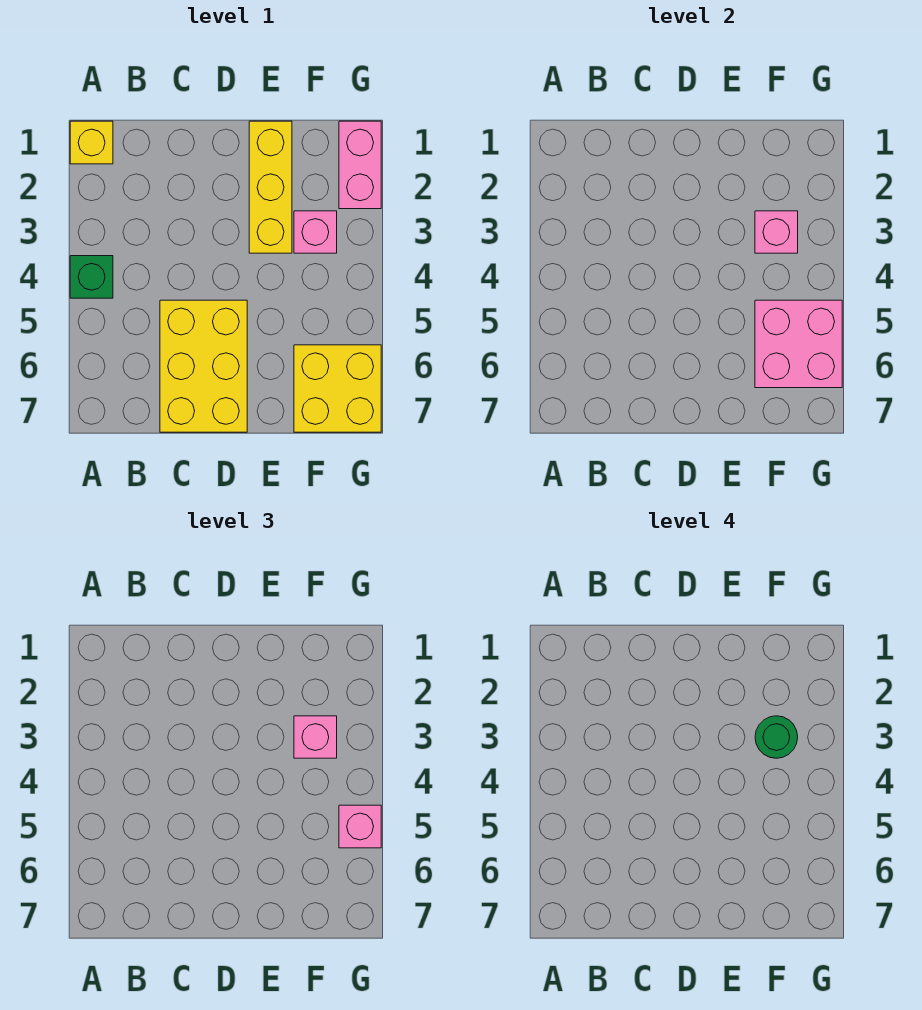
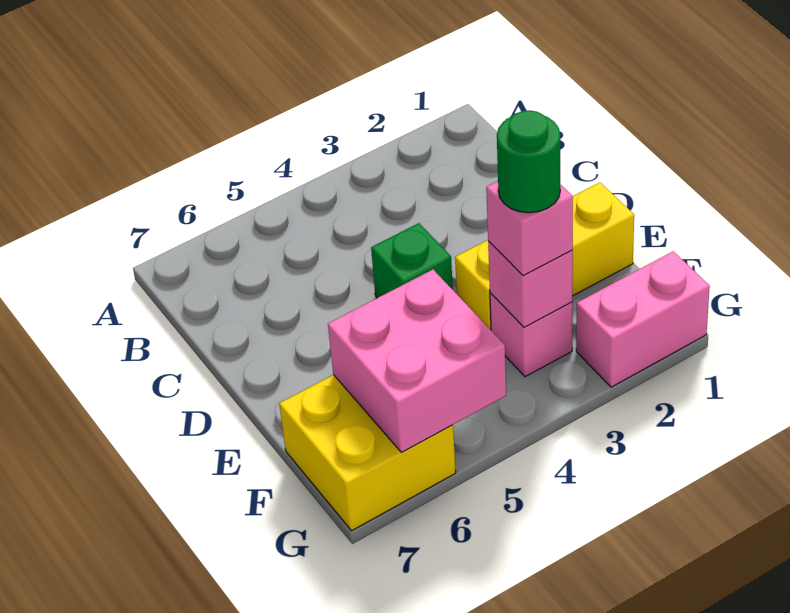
yellow 1x1 brick [70,121,113,164] -> none
green 1x1 brick [70,256,113,298] -> green 1x1 brick moved to [371,223,453,298]
yellow 2x3 brick [160,300,247,432] -> none
pink 1x1 brick [339,805,381,848] -> none

